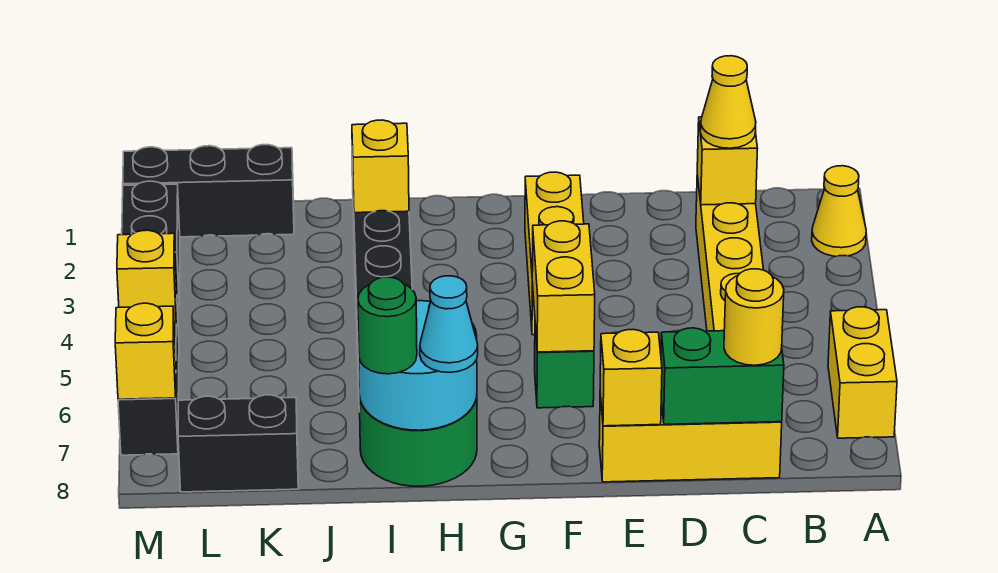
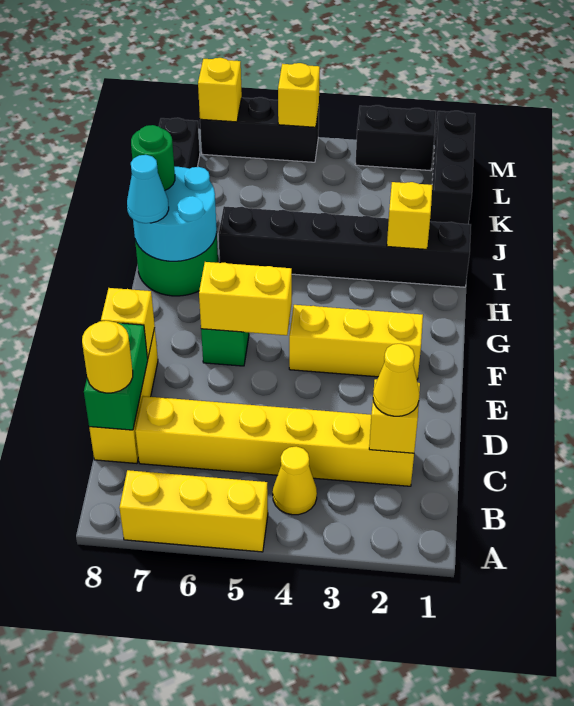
yellow 1x1 cone [812,166,866,256] -> yellow 1x1 cone moved to [273,446,317,515]
yellow 1x2 brick [828,307,897,438] -> yellow 1x3 brick [119,470,268,552]

